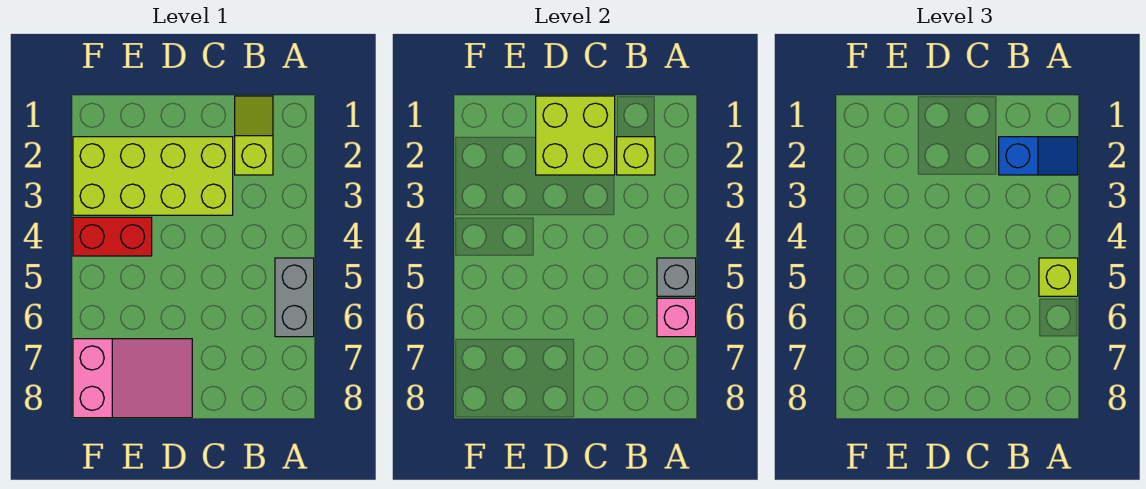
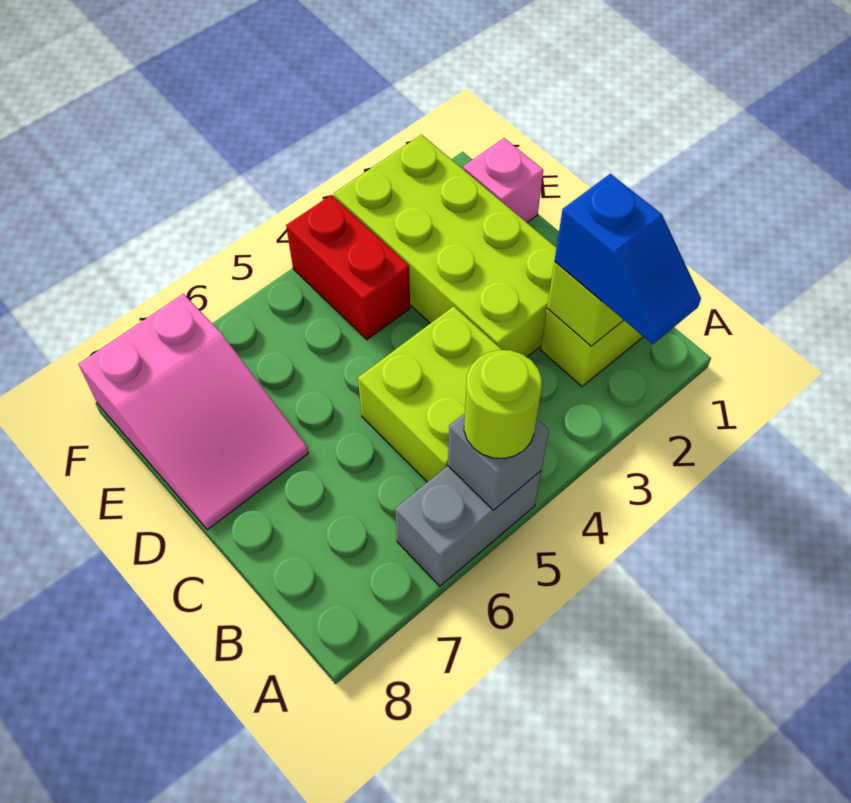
lime 1x1 brick [1039,258,1078,296] -> lime 1x1 round brick [464,350,542,459]
pink 1x1 brick [657,298,696,337] -> pink 1x1 brick moved to [463,138,543,222]
lime 2x2 brick [536,96,615,175] -> lime 2x2 brick moved to [358,306,502,482]

